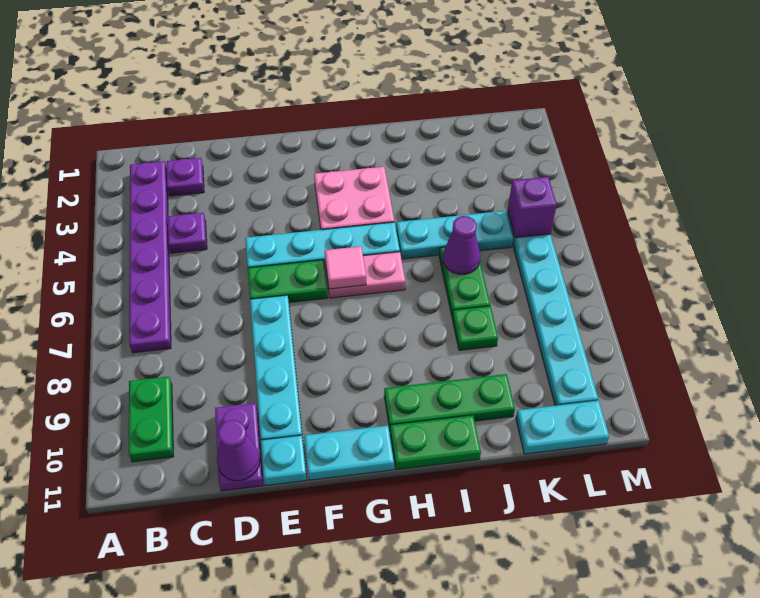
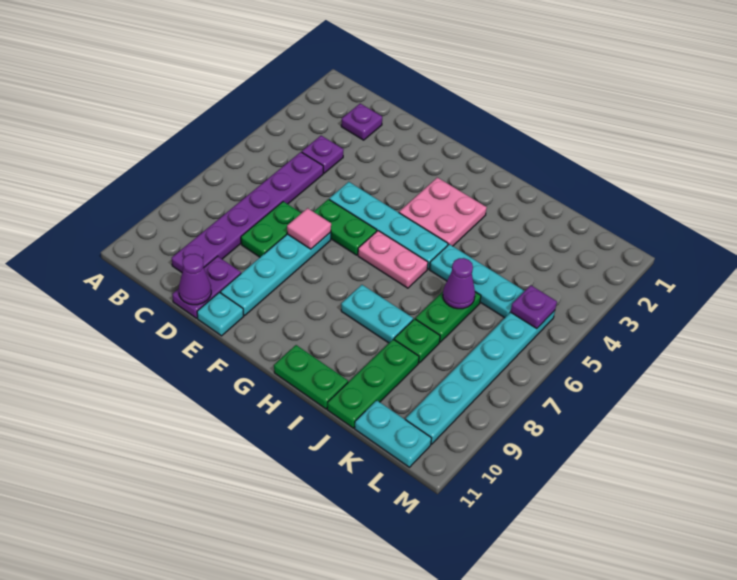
purple 1x6 plate [129,161,171,353] -> purple 1x6 plate moved to [172,152,323,272]
green 1x2 plate [129,377,174,462] -> green 1x2 plate moved to [241,202,301,257]
cyan 1x2 plate [304,425,394,480] -> cyan 1x2 plate moved to [341,285,413,343]
pink 1x1 tile [325,246,366,289] -> pink 1x1 tile moved to [287,208,331,249]
green 1x3 plate [384,374,515,429] -> green 1x3 plate turned to [327,339,419,428]
purple 1x1 brick [508,177,557,238] -> purple 1x1 plate [511,285,557,329]

